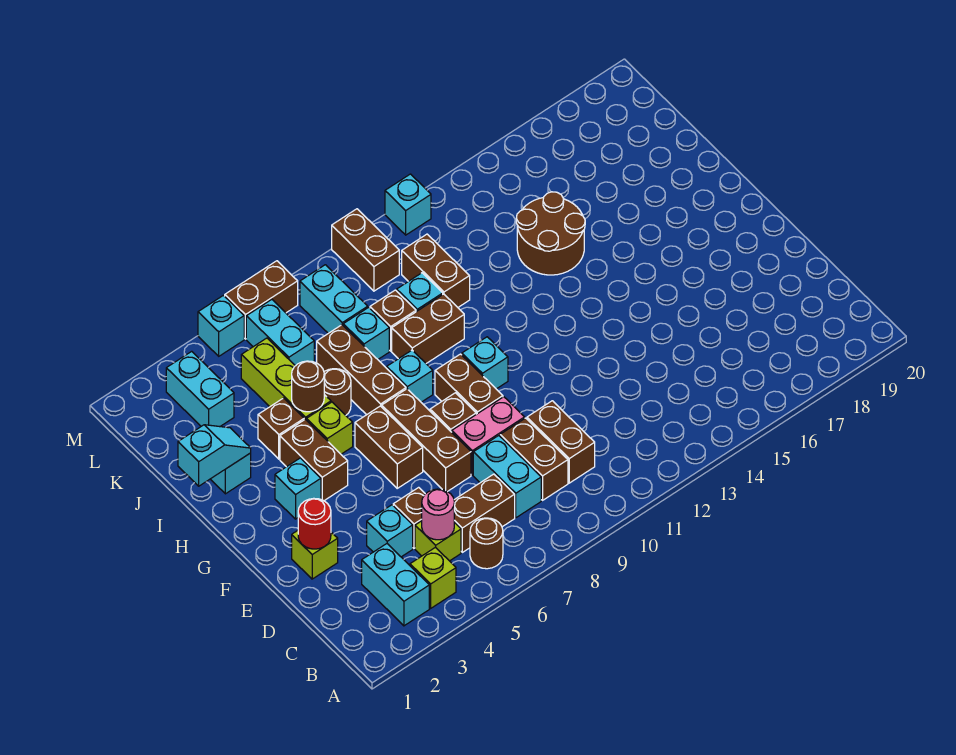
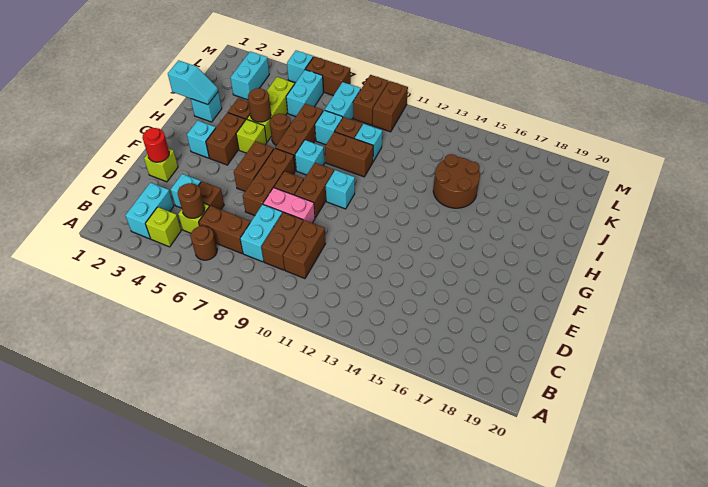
pink 1x1 round brick [422,489,454,540] -> brown 1x1 round brick [178,183,205,218]
brown 1x2 brick [402,234,470,307] -> brown 1x2 brick moved to [353,75,389,125]
cyan 1x1 brick [385,174,431,235] -> none

